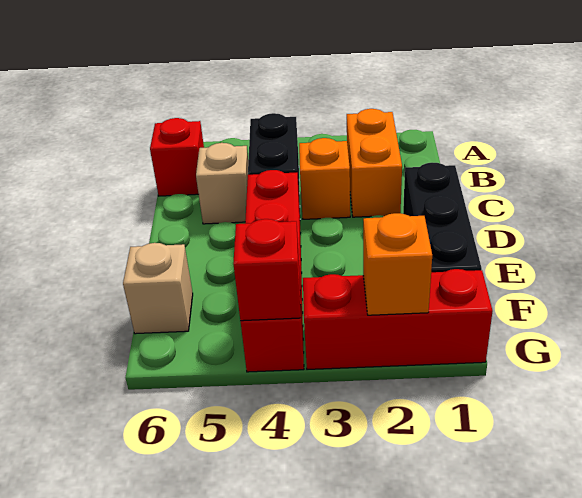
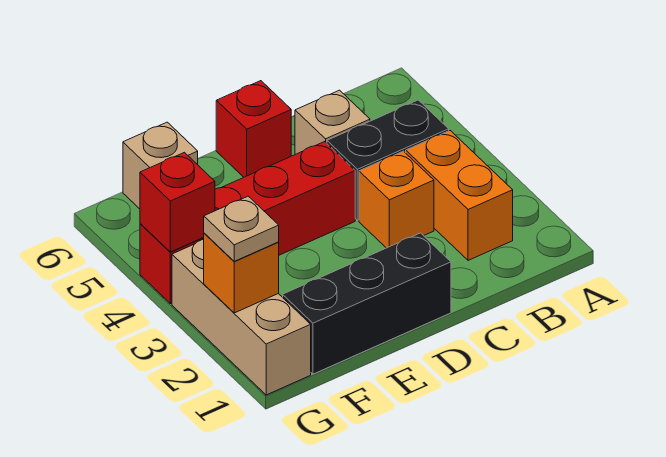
orange 1x2 brick [347,109,402,217] -> orange 1x2 brick turned to [406,131,513,260]
red 1x1 brick [150,118,204,196] -> red 1x1 brick moved to [216,81,291,177]
red 1x3 brick [303,269,493,369] -> tan 1x3 brick [172,239,311,395]
none -> tan 1x1 plate [204,196,279,261]

